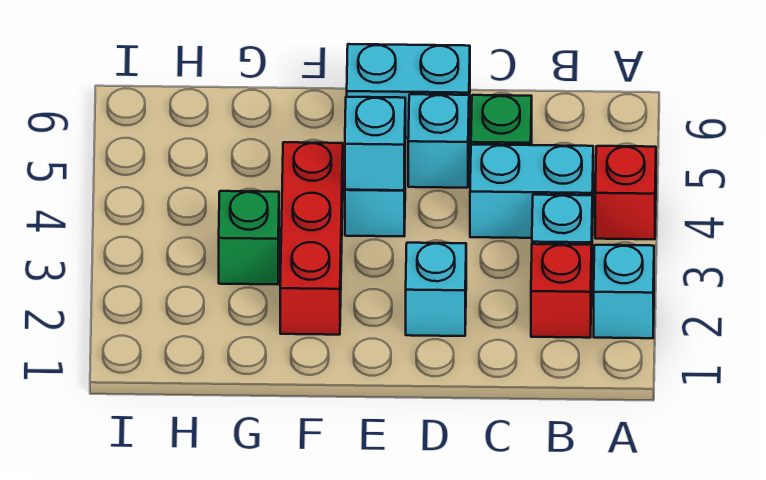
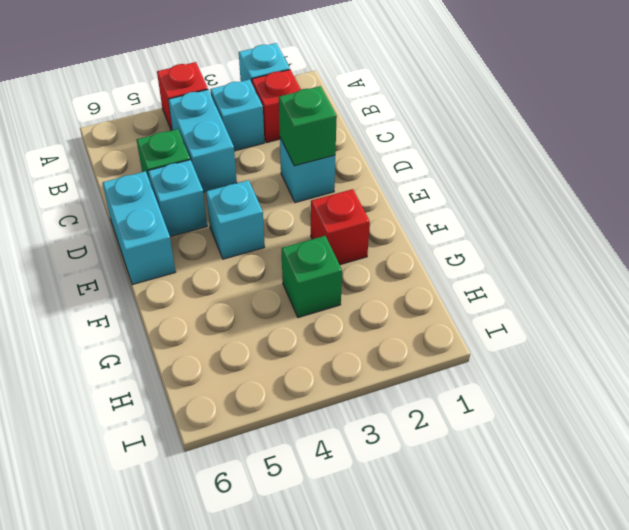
none -> green 1x1 brick [279,86,337,166]
cyan 1x1 brick [345,97,405,190] -> none
red 1x3 brick [280,142,343,335] -> red 1x1 brick [311,189,370,265]

